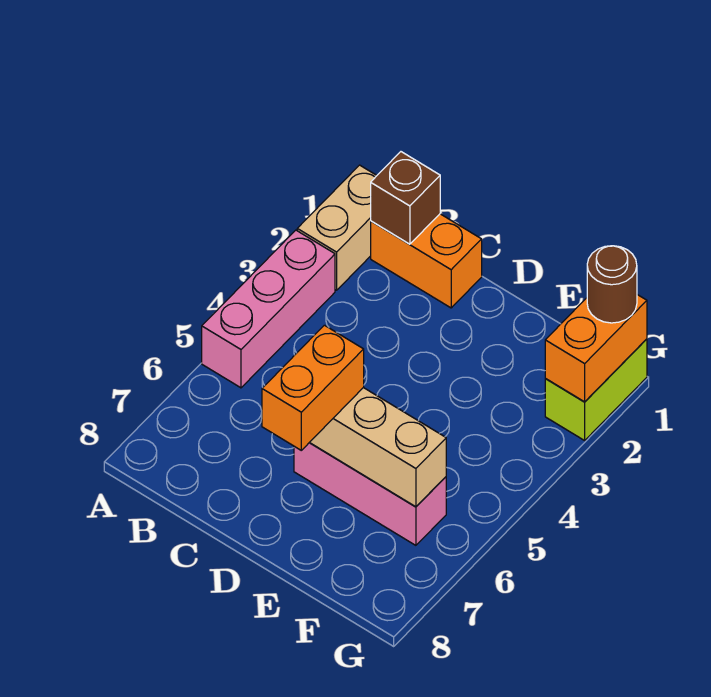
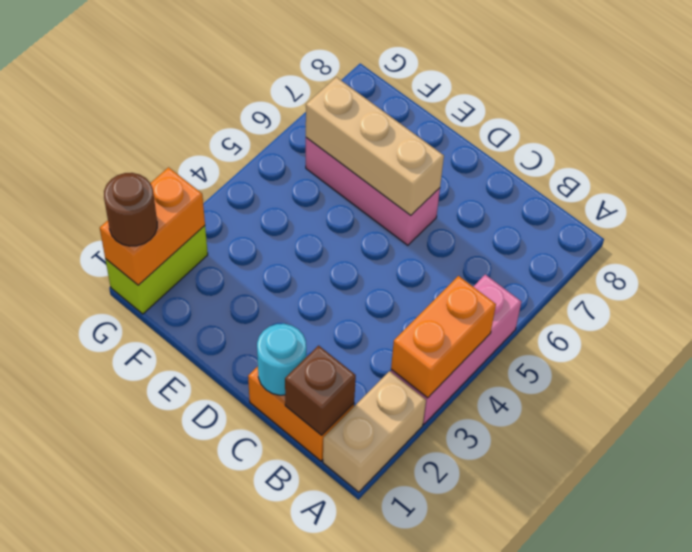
none -> cyan 1x1 round brick [257,324,306,395]
orange 1x2 brick [262,325,364,450] -> orange 1x2 brick moved to [391,276,496,398]

